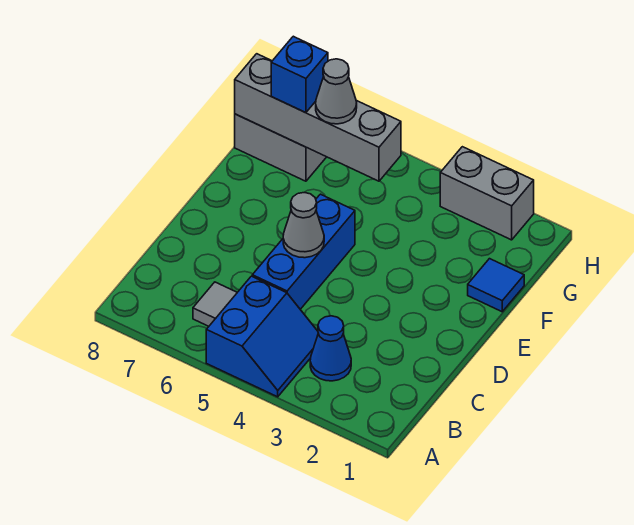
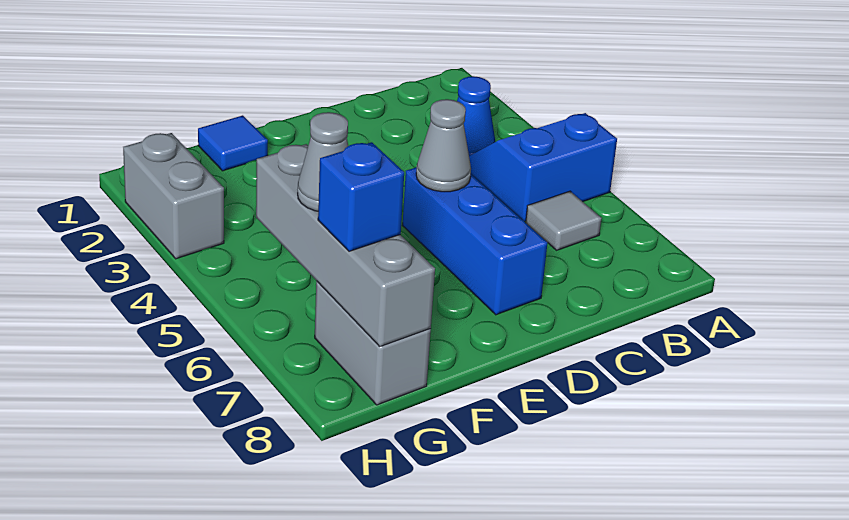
blue 1x3 brick [252,194,355,309] -> blue 1x3 brick turned to [403,167,547,315]

